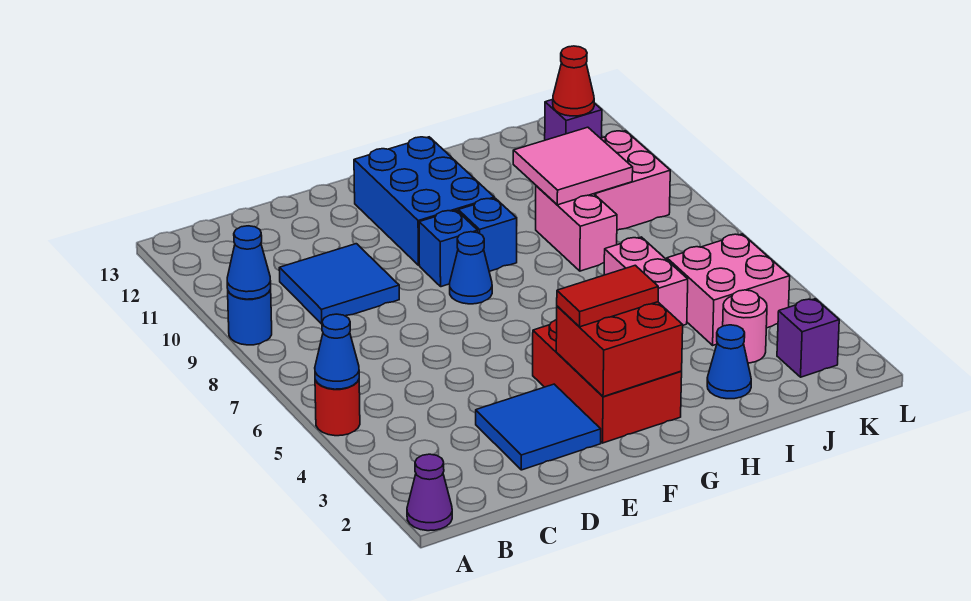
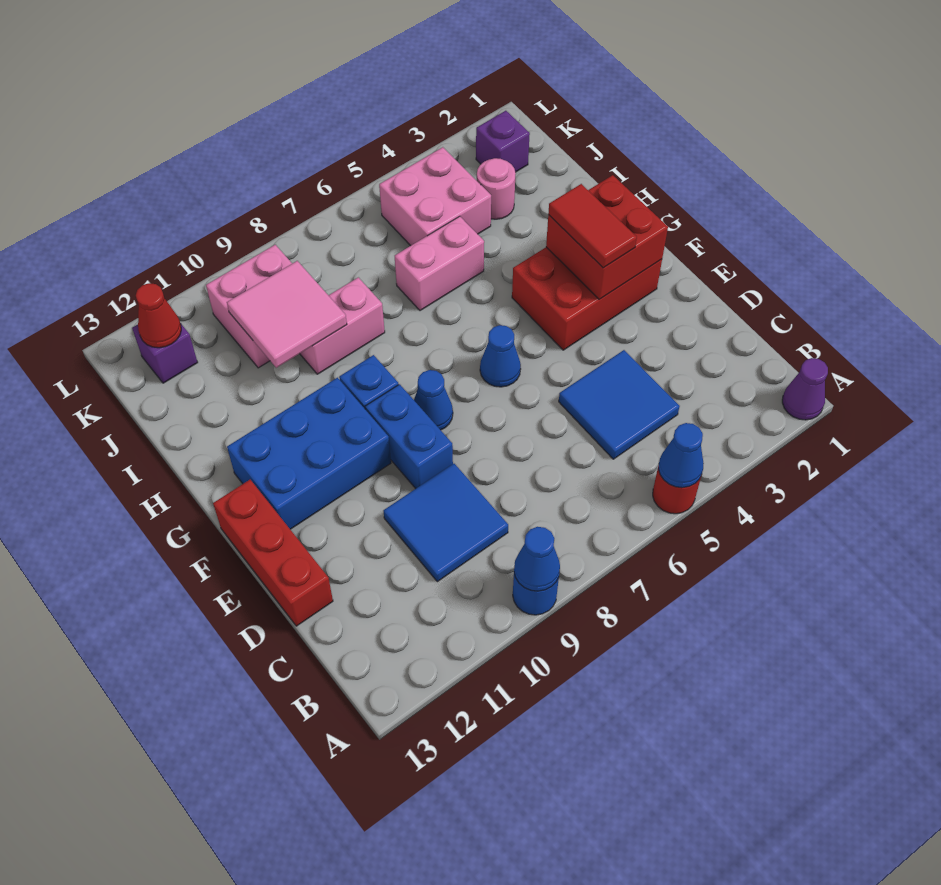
blue 2x2 tile [476,384,601,470] -> blue 2x2 tile moved to [559,350,680,459]
none -> red 1x3 brick [213,480,333,626]
blue 1x1 brick [419,210,478,287] -> blue 1x2 brick [365,384,453,489]
blue 1x1 cone [707,325,751,399] -> blue 1x1 cone moved to [480,325,521,387]

